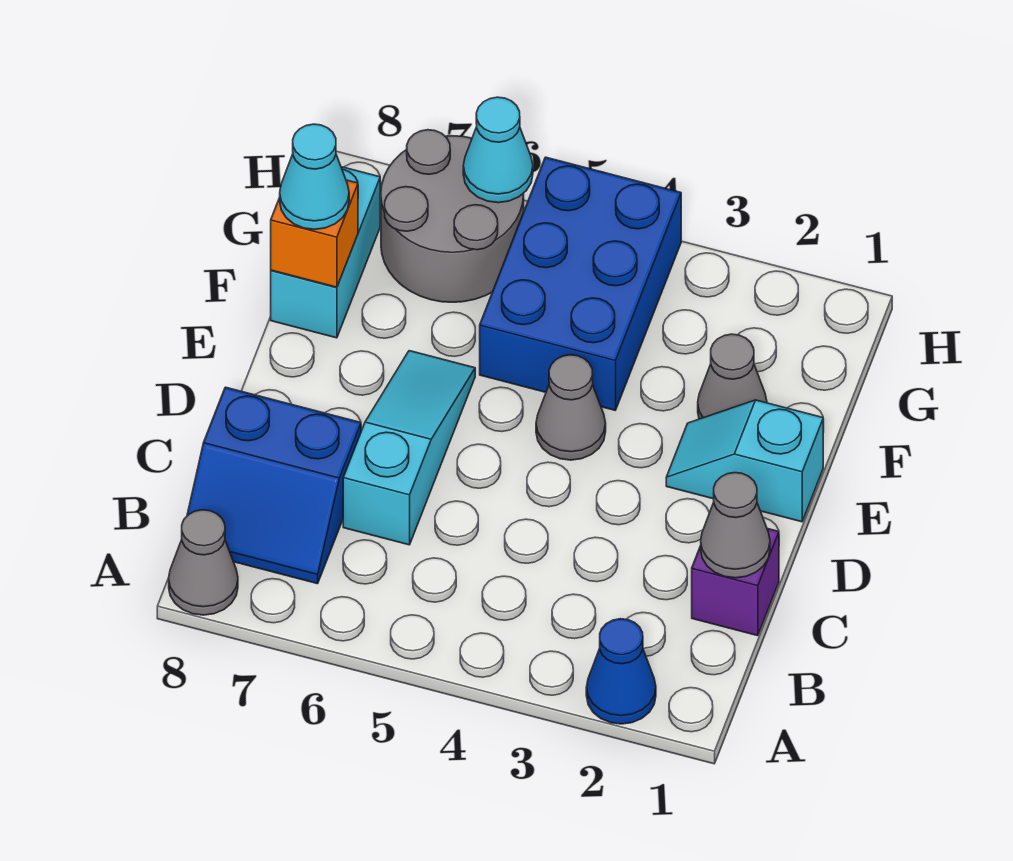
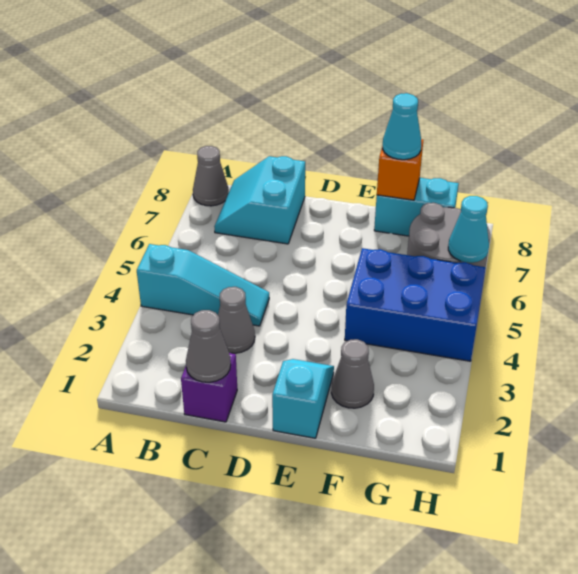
blue 1x1 cone [586,619,656,724] -> none
blue 2x2 slope [187,387,361,584] -> cyan 2x2 slope [214,156,305,244]
cyan 1x3 slope [343,351,475,545] -> cyan 1x3 slope moved to [137,244,269,326]
grey 1x1 cone [536,355,606,460] -> grey 1x1 cone moved to [218,287,255,353]

